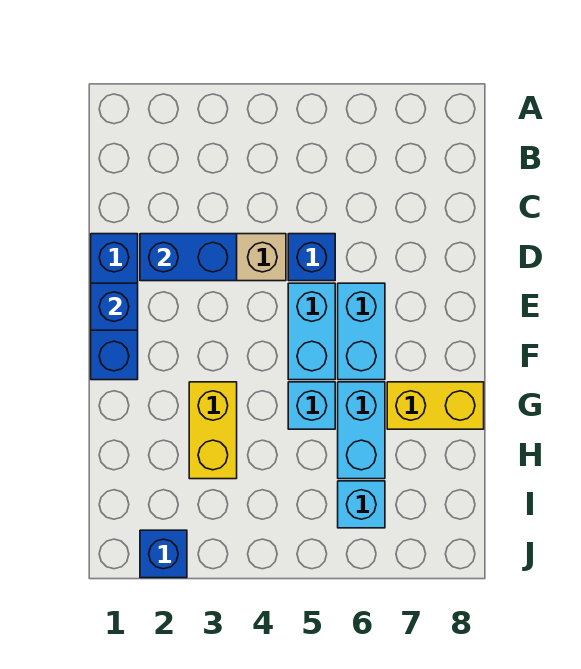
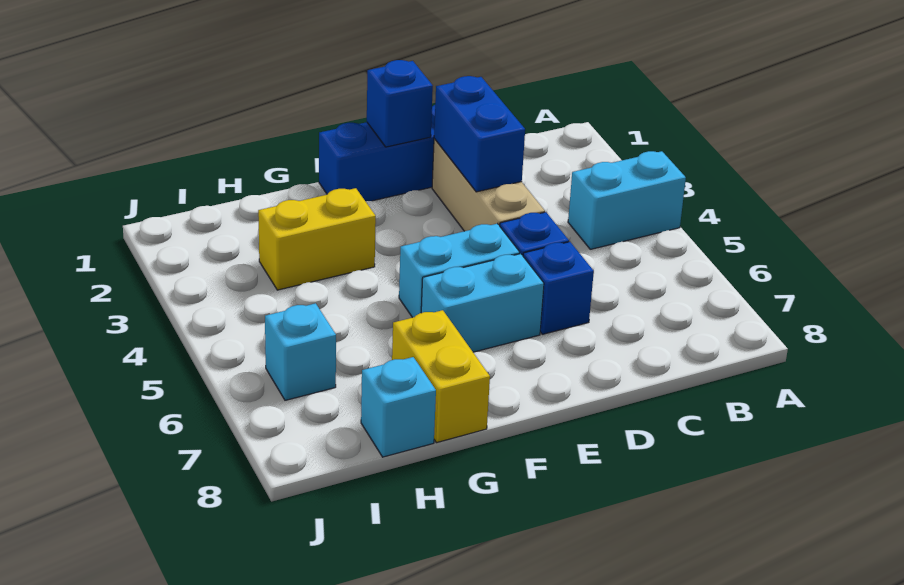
cyan 1x1 brick [288,382,335,429] -> cyan 1x1 brick moved to [361,357,436,457]
cyan 1x2 brick [338,382,385,479] -> cyan 1x2 brick moved to [568,151,686,249]
blue 1x1 brick [140,530,187,578] -> blue 1x1 brick moved to [523,242,594,334]

